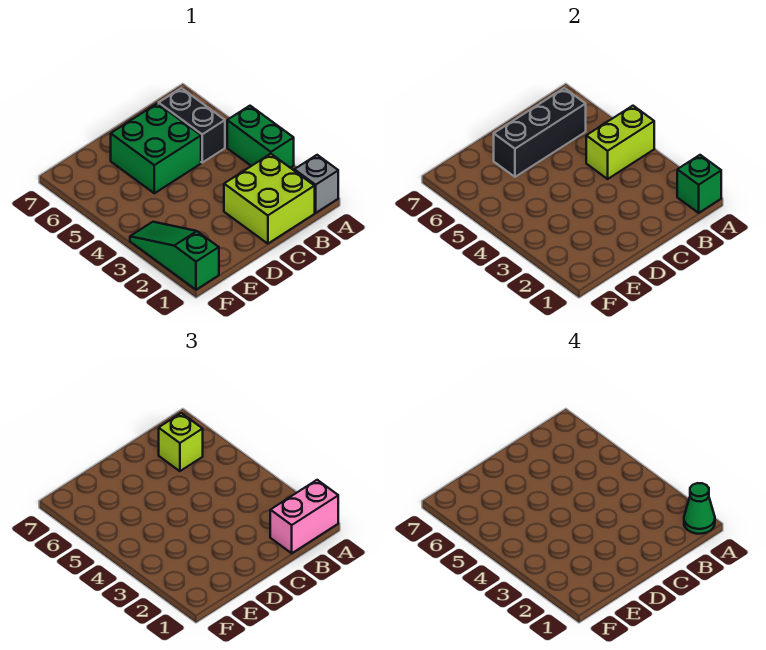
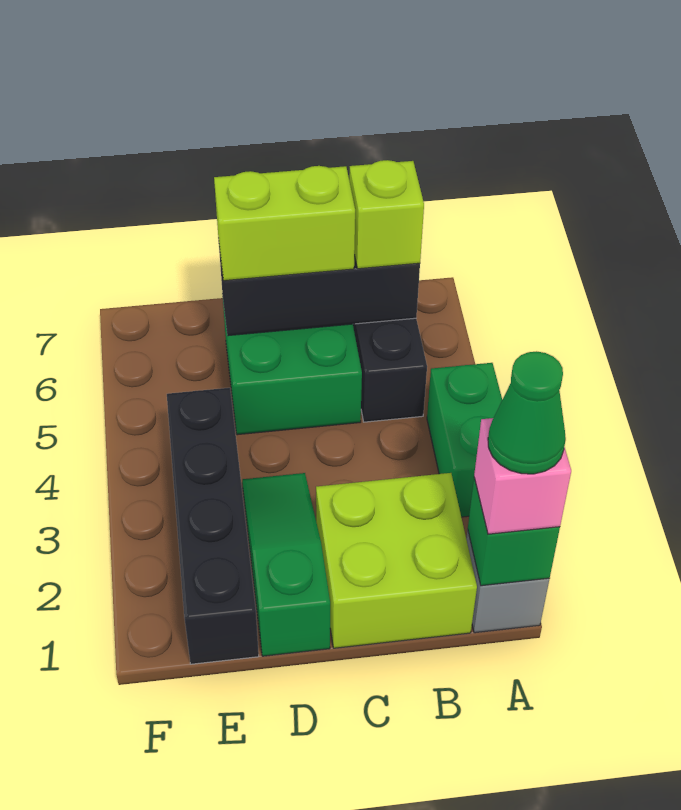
pink 1x2 brick [270,480,338,553] -> pink 1x1 brick [474,418,571,534]
lime 1x2 brick [586,106,654,179] -> lime 1x2 brick moved to [214,166,355,281]
none -> black 1x4 brick [167,388,259,664]
green 1x3 slope [130,222,219,290] -> green 1x3 slope moved to [242,473,330,656]

